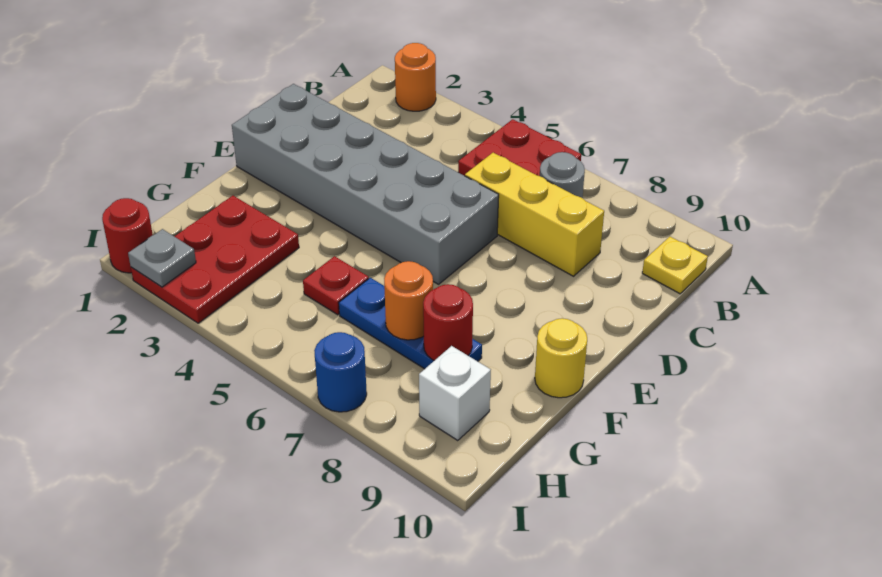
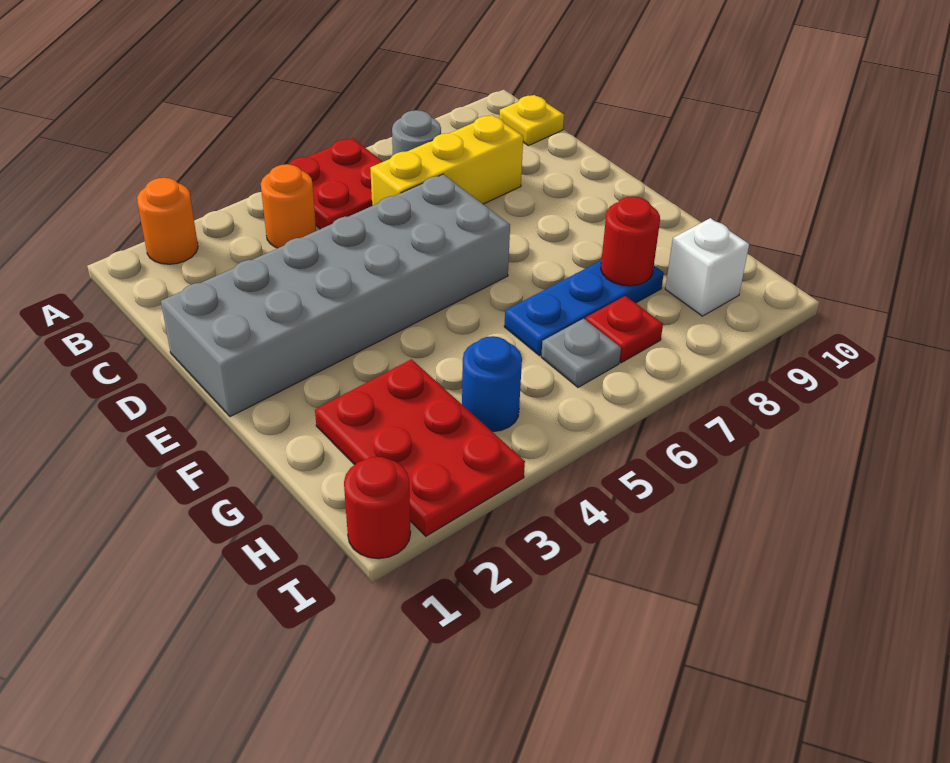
yellow 1x1 round brick [535,318,587,398] -> none
red 1x1 plate [303,256,369,315] -> red 1x1 plate moved to [586,296,663,363]
orange 1x1 round brick [384,261,433,340] -> orange 1x1 round brick moved to [261,164,316,248]
grey 1x1 plate [128,229,196,287] -> grey 1x1 plate moved to [541,319,621,387]
blue 1x1 round brick [314,332,367,412] -> blue 1x1 round brick moved to [462,336,522,432]

